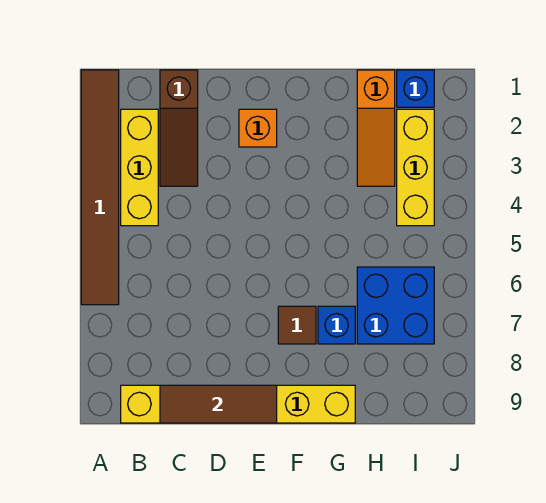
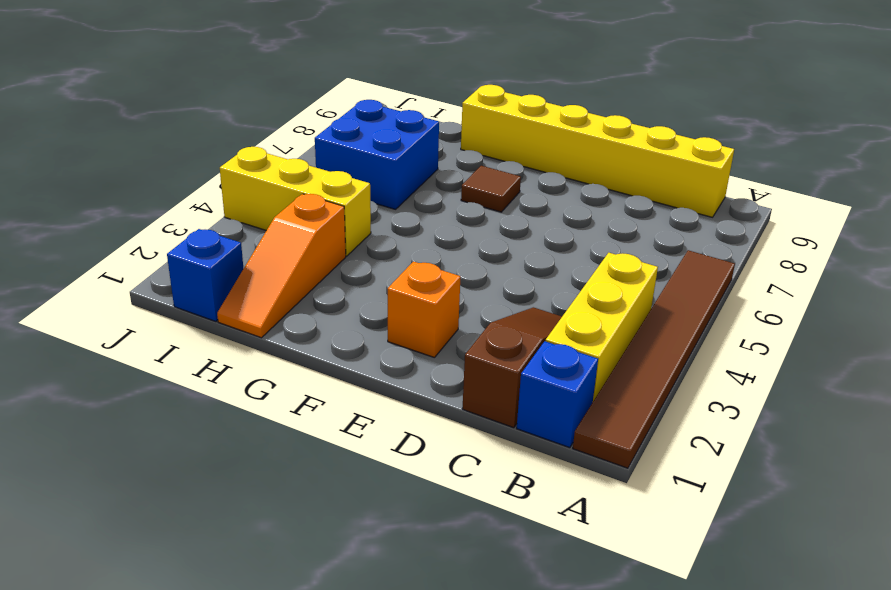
brown 1x3 tile [160,385,277,423] -> none
blue 1x1 brick [318,306,355,344] -> blue 1x1 brick moved to [517,341,598,448]
orange 1x3 slope [357,70,395,186] -> orange 1x3 slope turned to [217,194,346,338]
yellow 1x3 brick [397,109,434,226] -> yellow 1x3 brick turned to [220,147,371,256]

